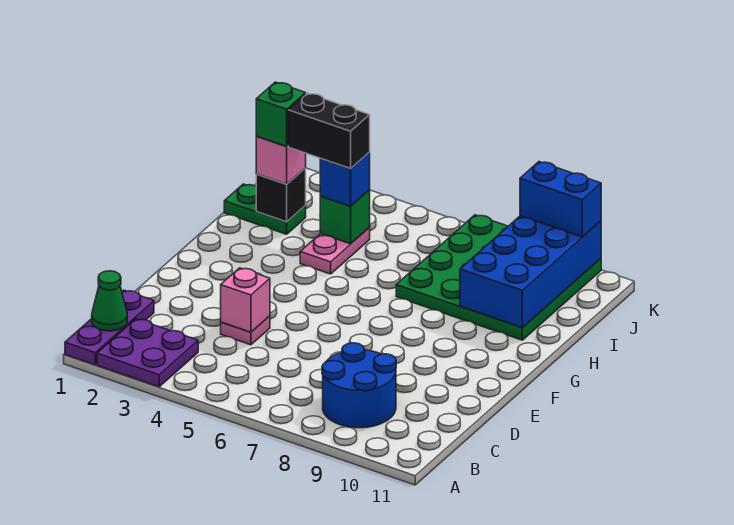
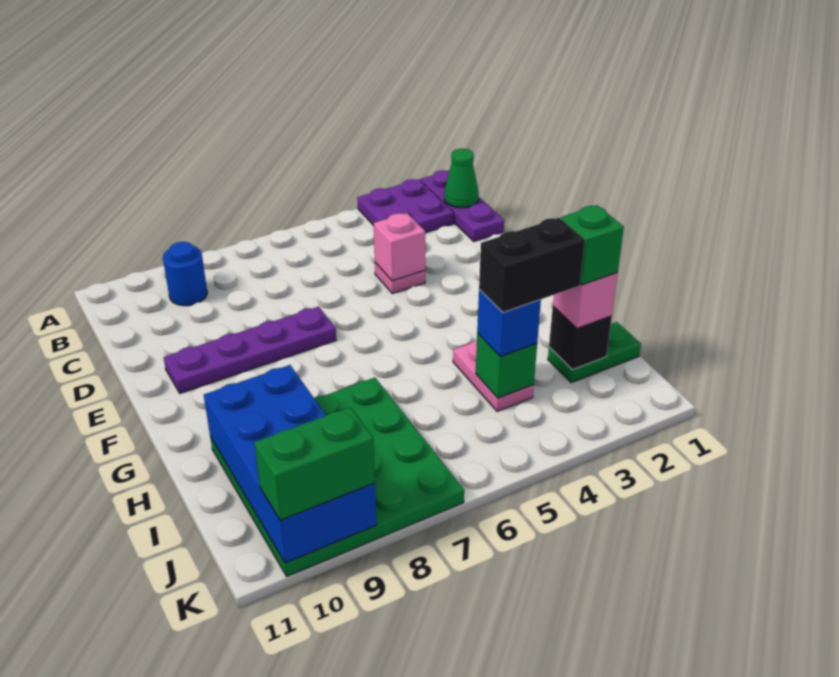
blue 2x2 round brick [322,343,396,428] -> blue 1x1 round brick [163,242,207,306]
none -> purple 1x4 plate [164,307,336,393]
blue 1x2 brick [520,162,601,237] -> green 1x2 brick [254,407,375,520]

